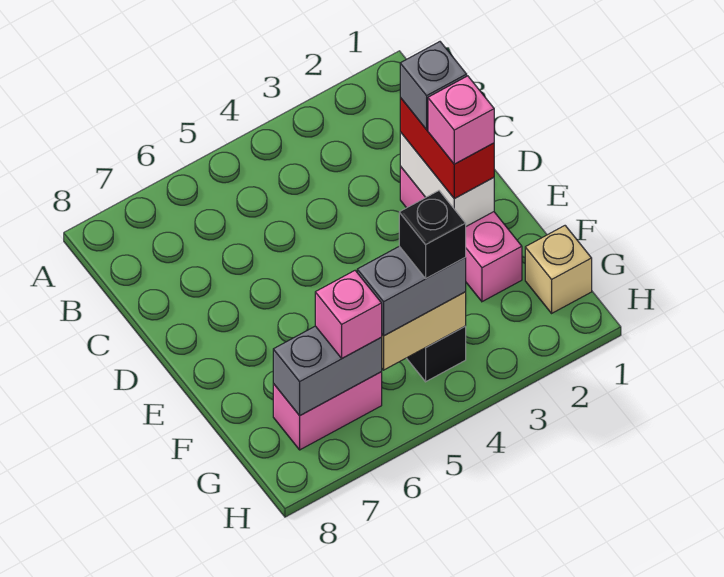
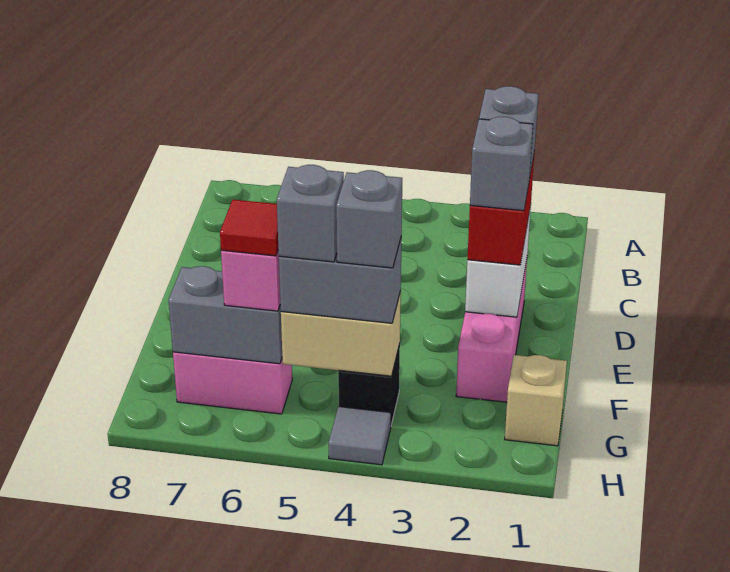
pink 1x1 brick [428,76,494,164] -> grey 1x1 brick [470,117,533,211]
black 1x1 brick [399,191,466,278] -> grey 1x1 brick [336,170,402,268]
none -> grey 1x1 brick [277,165,344,262]
none -> red 1x1 tile [220,200,278,256]
none -> grey 1x1 tile [329,406,391,465]

